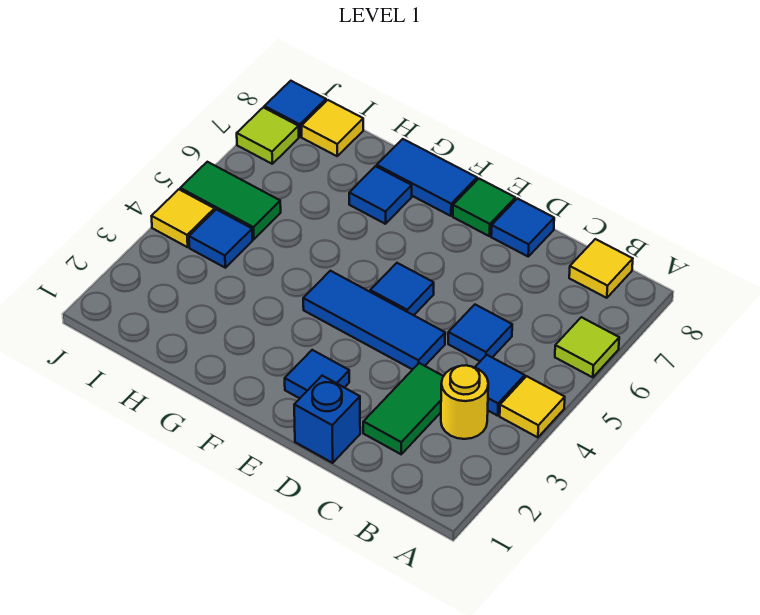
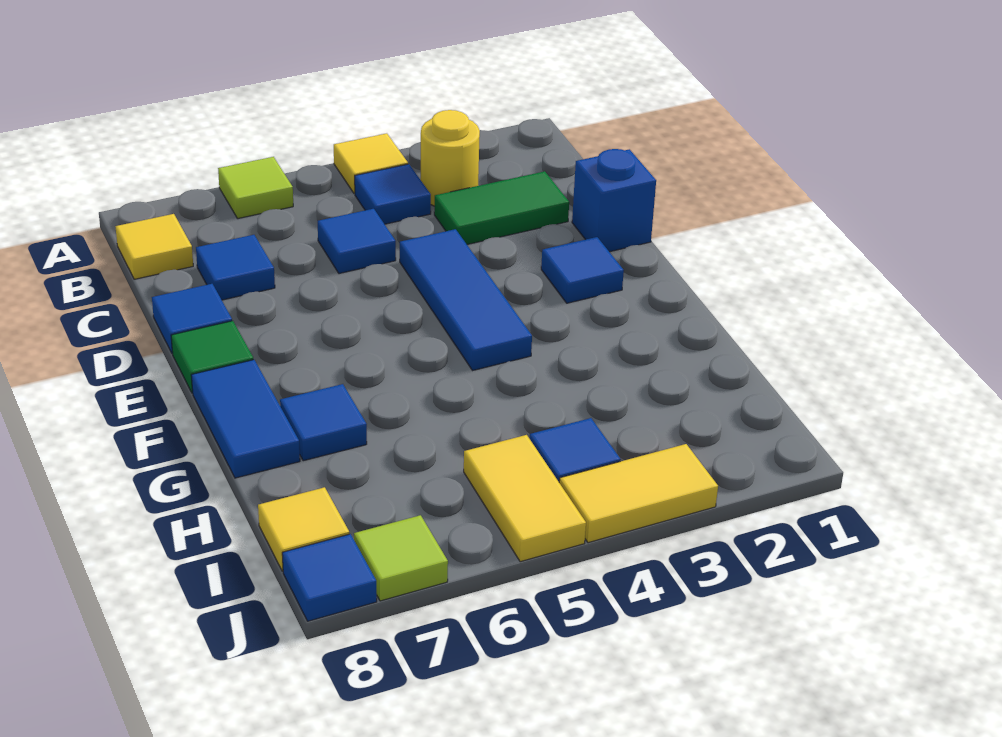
blue 1x1 tile [370,263,434,315] -> blue 1x1 tile moved to [196,235,275,300]
green 1x2 tile [180,162,281,239] -> yellow 1x2 tile [464,435,586,562]
yellow 1x1 tile [152,189,215,247] -> yellow 1x2 tile [559,444,718,543]

